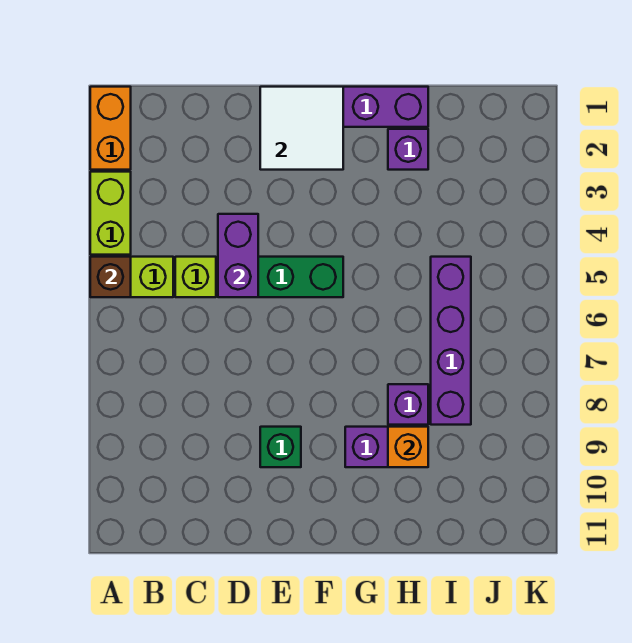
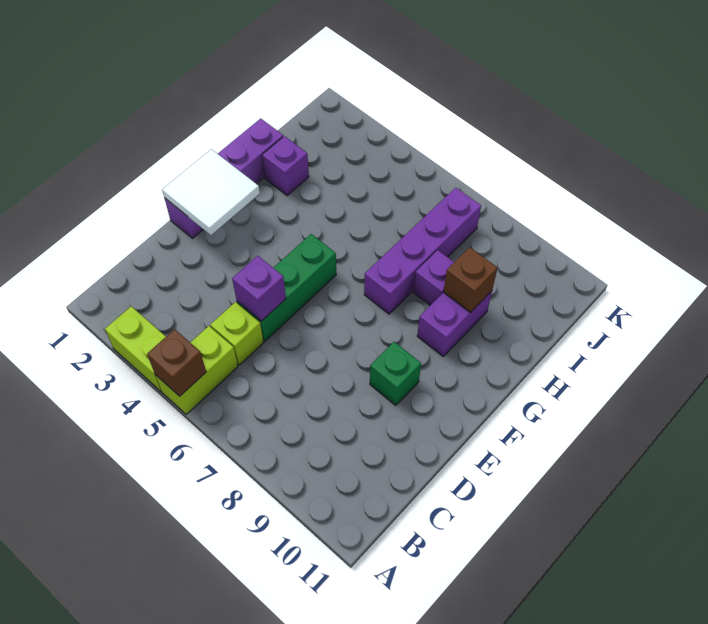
orange 1x2 brick [90,87,131,170] -> none
purple 1x2 brick [218,214,258,297] -> purple 1x1 brick [232,256,286,321]
orange 1x1 brick [388,427,428,467] -> brown 1x1 brick [443,247,497,313]
purple 1x4 brick [431,257,471,425] -> purple 1x4 brick turned to [364,188,481,314]

